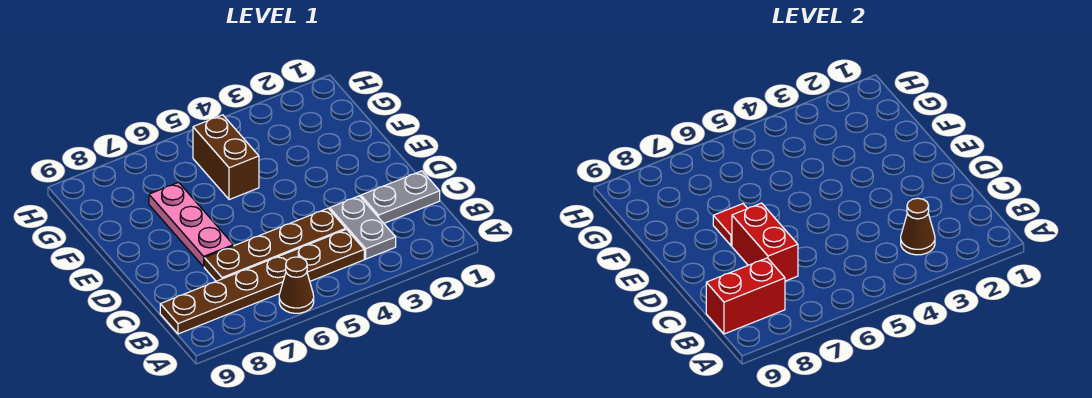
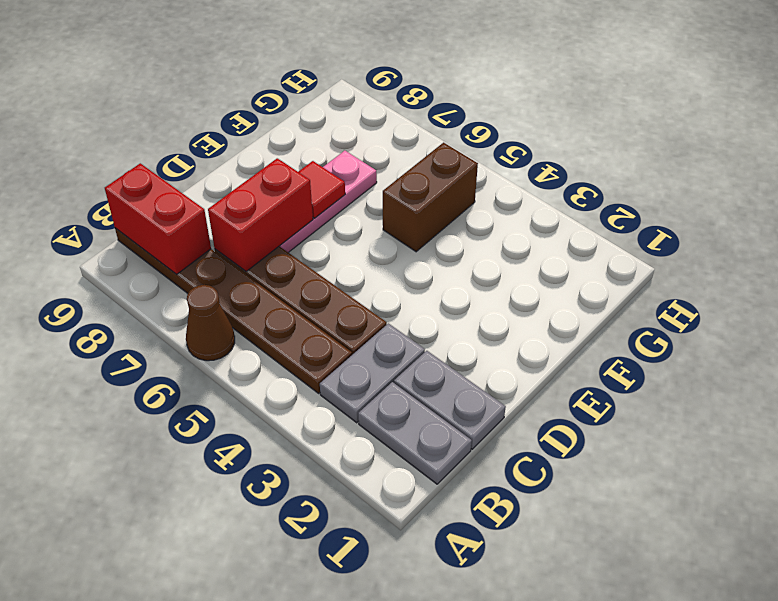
none -> grey 1x2 plate [358,382,472,484]
brown 1x1 cone [901,198,935,255] -> none

